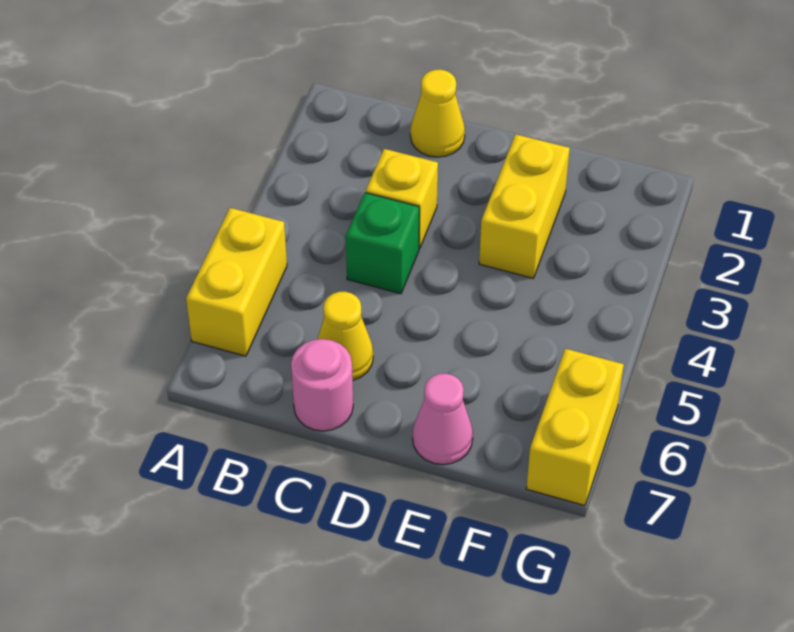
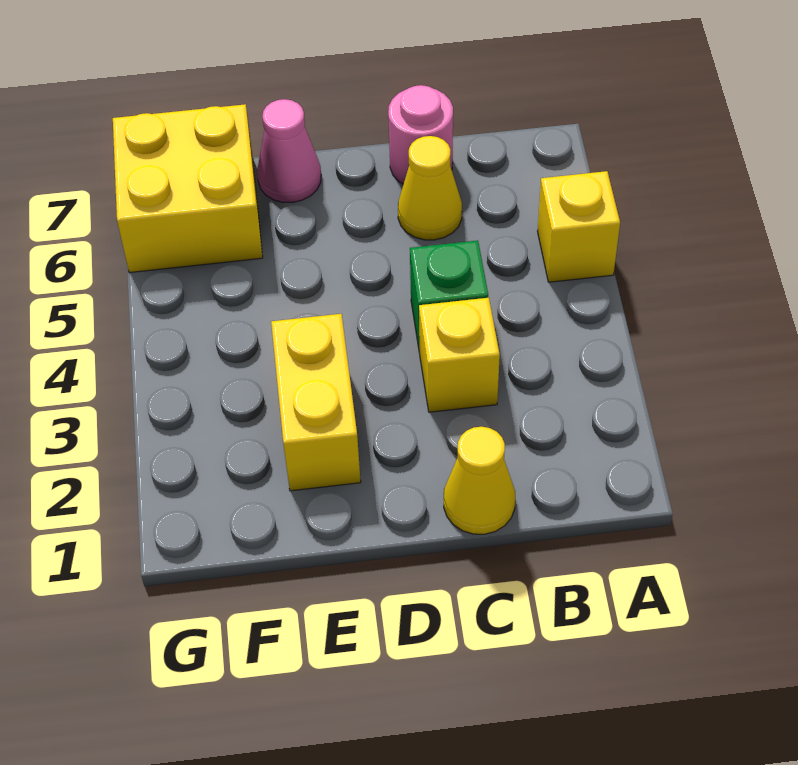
yellow 1x2 brick [186,208,287,356] -> yellow 1x1 brick [537,171,620,282]
yellow 1x2 brick [526,349,624,506] -> yellow 2x2 brick [113,104,263,273]

